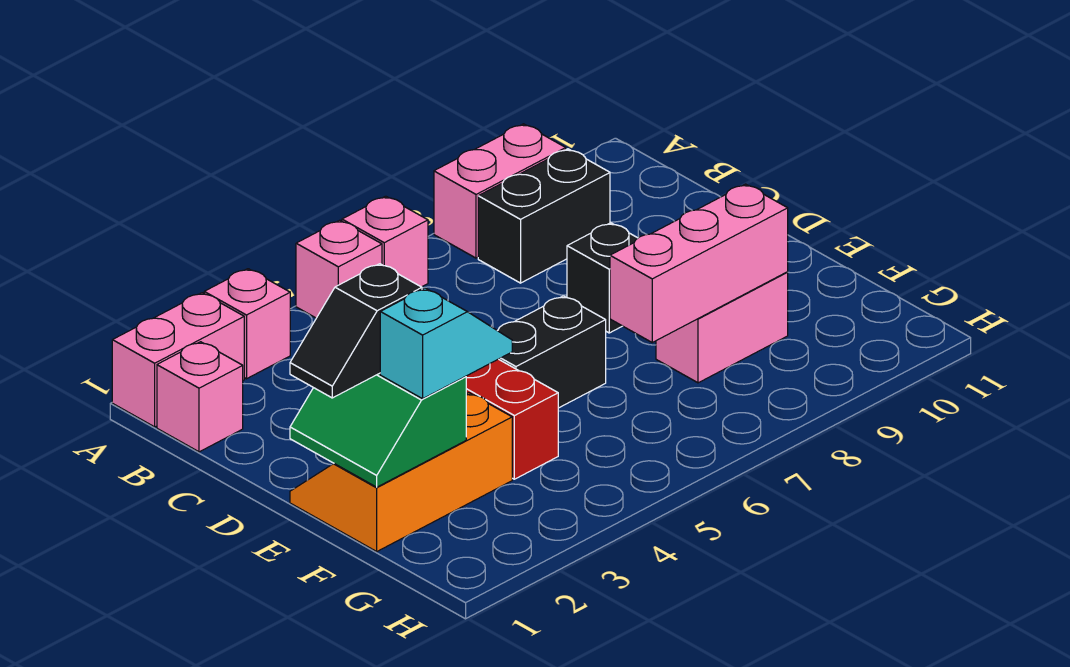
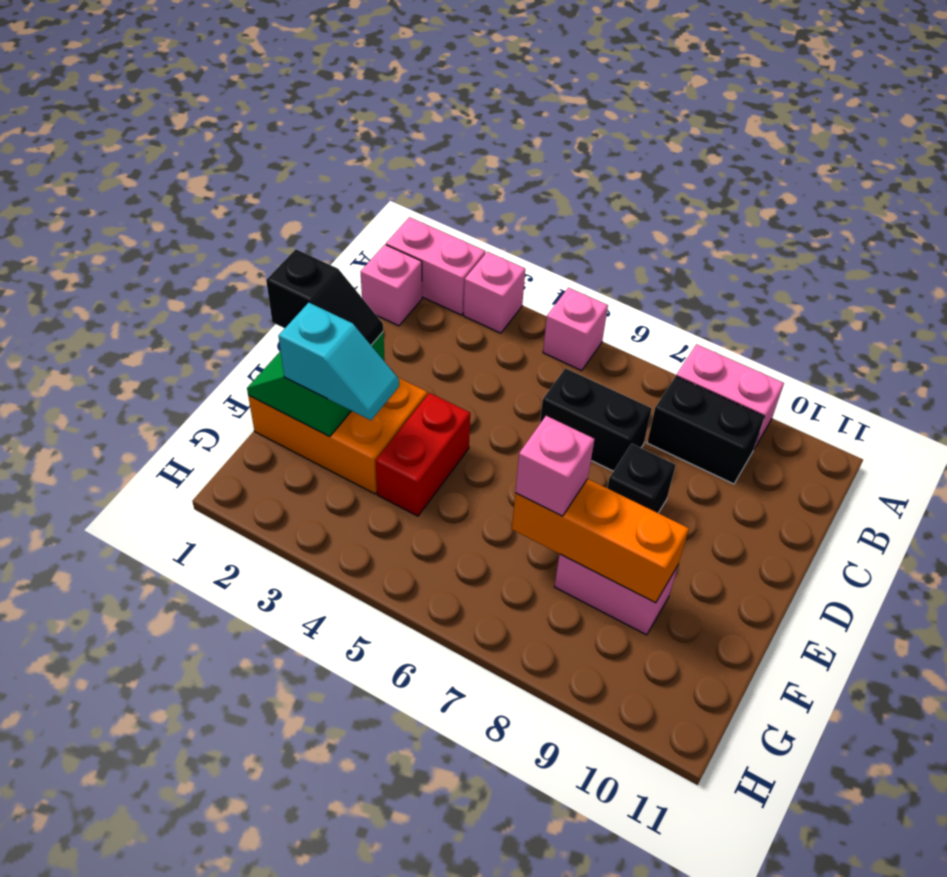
pink 1x1 brick [342,196,428,287] -> pink 1x1 brick moved to [515,416,594,516]
orange 2x3 slope [290,393,512,551] -> orange 2x3 brick [248,378,427,494]
black 1x2 slope [290,264,422,398] -> black 1x2 slope turned to [266,249,383,345]
black 1x2 brick [498,296,606,408] -> black 1x2 brick moved to [540,368,652,471]
pink 1x3 brick [610,184,788,342] -> orange 1x3 brick [512,479,689,603]

